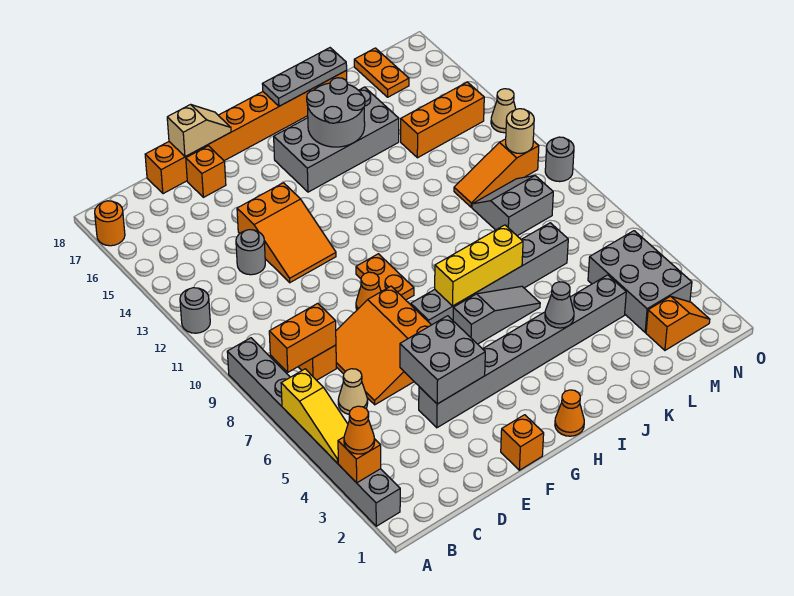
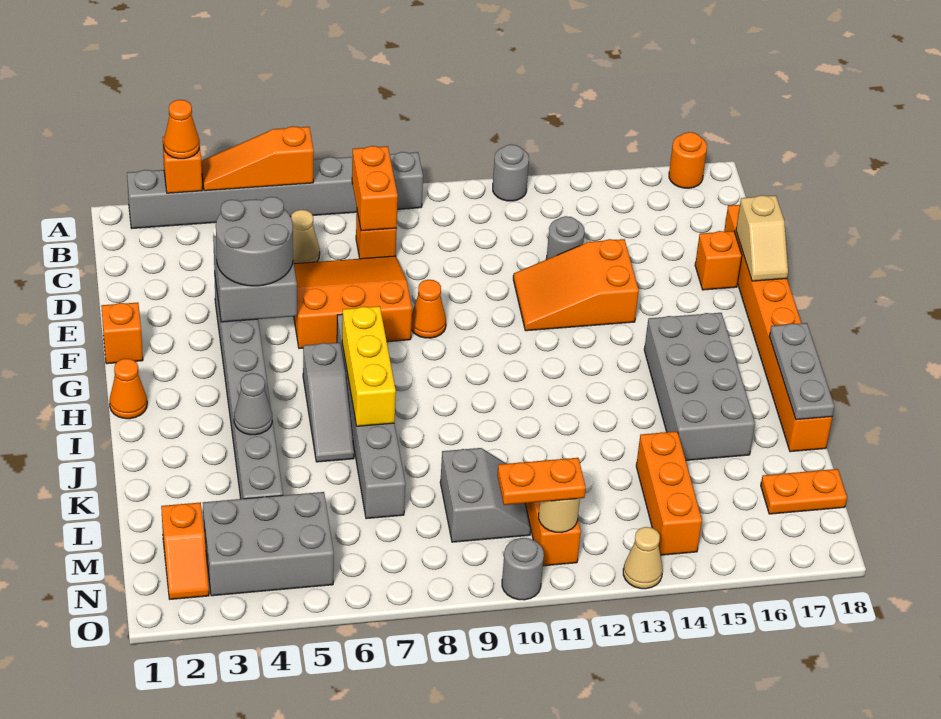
yellow 1x3 slope [281,369,348,463] -> orange 1x3 slope [201,126,314,191]
orange 1x2 plate [356,254,414,300] -> orange 1x2 plate moved to [497,458,586,505]
grey 2x2 round brick [307,78,365,147] -> grey 2x2 round brick moved to [216,197,293,286]

